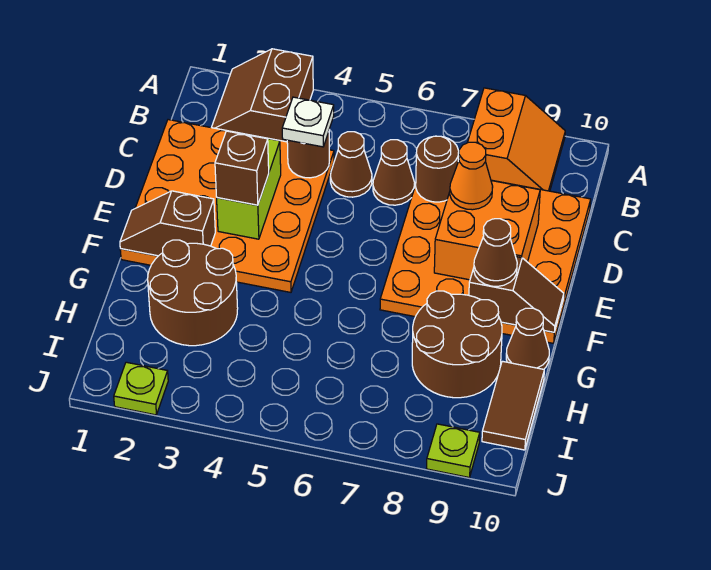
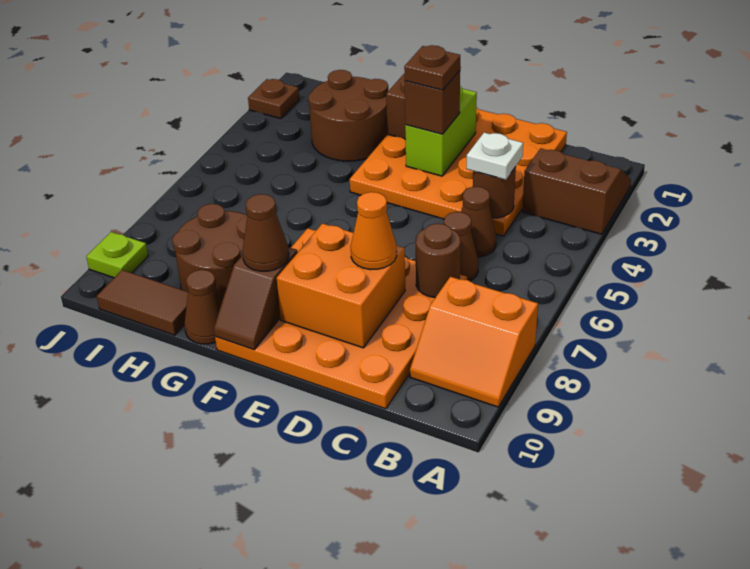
lime 1x2 brick [217,133,281,239] -> lime 1x2 brick turned to [405,86,477,176]
none -> brown 1x1 plate [404,45,460,90]
lime 1x1 plate [114,362,168,415] -> brown 1x1 plate [248,79,299,119]

